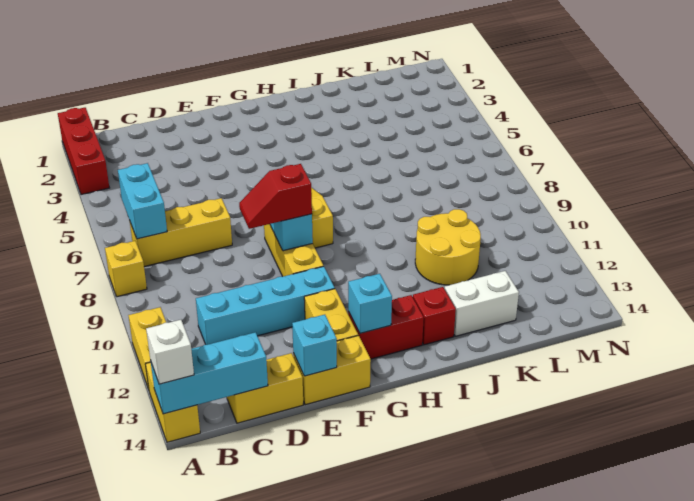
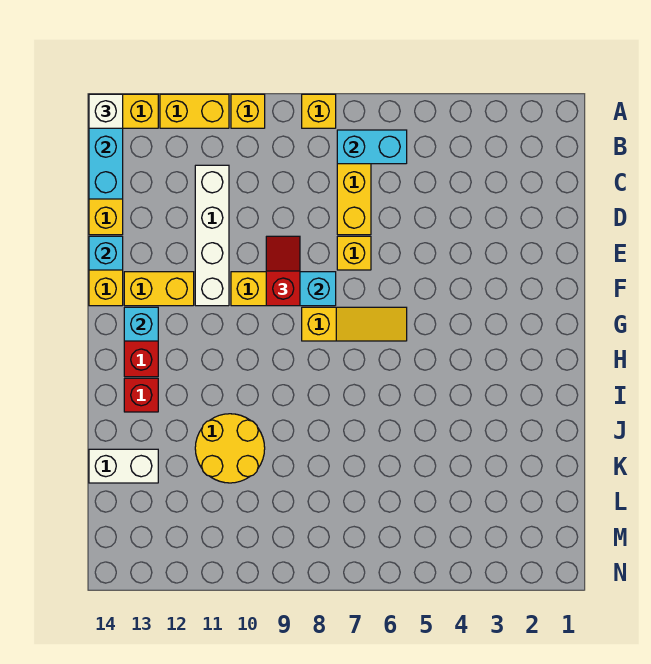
red 1x3 brick [58,108,109,195] -> none
none -> yellow 1x1 brick [231,94,265,128]
cyan 1x4 brick [196,266,335,345] -> white 1x4 brick [195,165,229,306]
none -> yellow 1x1 brick [337,236,371,270]
white 1x2 brick [444,271,519,336] -> white 1x2 brick turned to [89,449,158,483]

